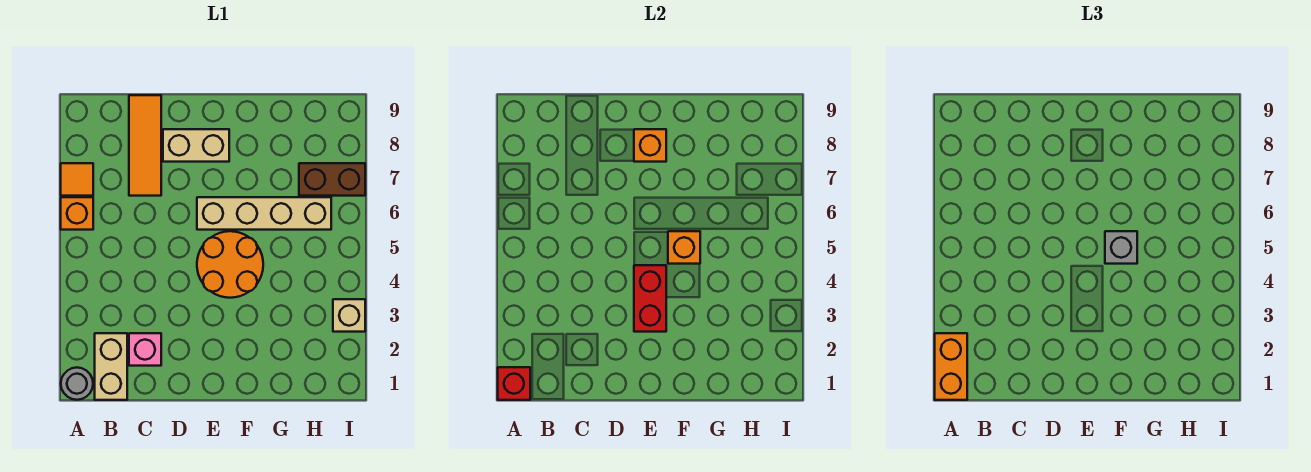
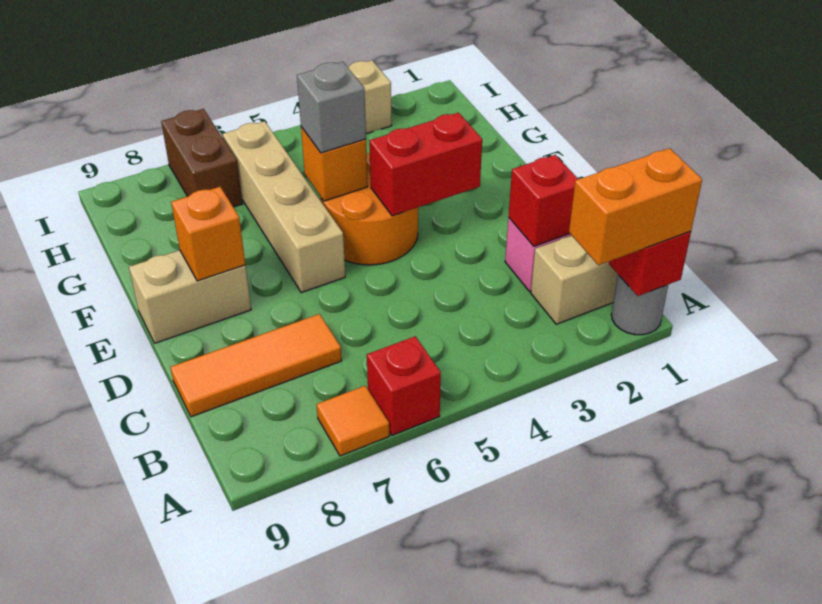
orange 1x1 brick [61,197,93,230] -> red 1x1 brick [367,336,441,435]
none -> red 1x1 brick [508,155,578,246]
tan 1x2 brick [163,129,229,162] -> tan 1x2 brick turned to [129,250,251,343]

